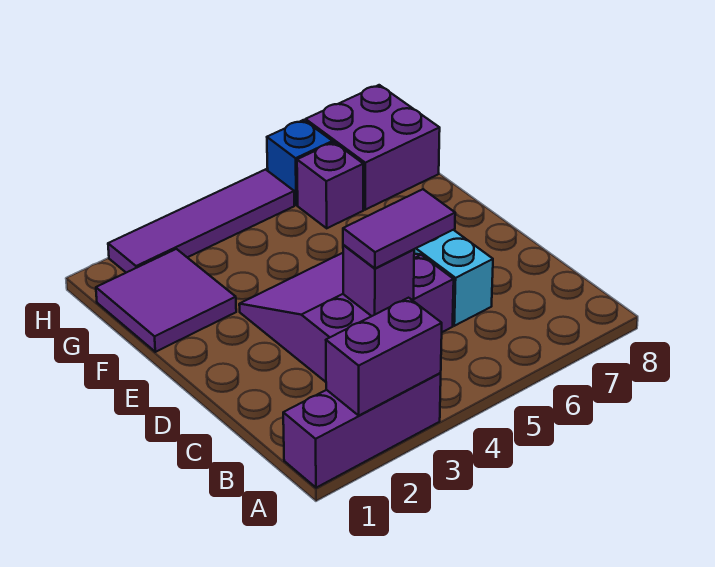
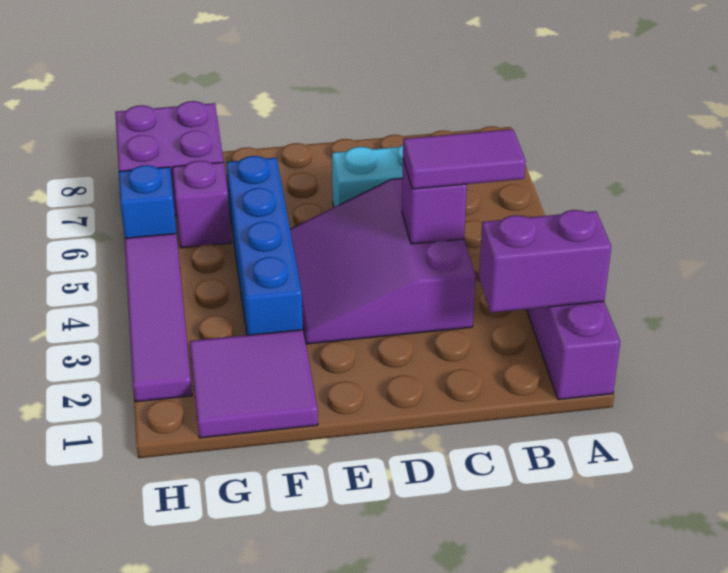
purple 1x2 brick [326,298,442,415] -> purple 1x2 brick turned to [479,210,611,313]
purple 1x2 tile [343,189,455,268] -> purple 1x2 tile turned to [403,129,526,189]
none -> blue 1x4 brick [226,156,303,335]

